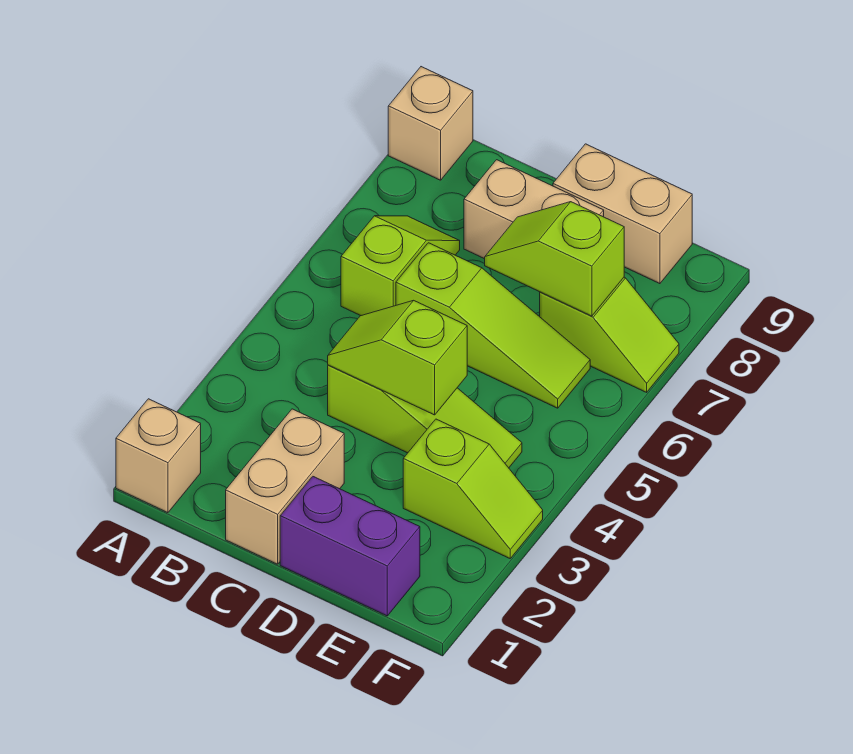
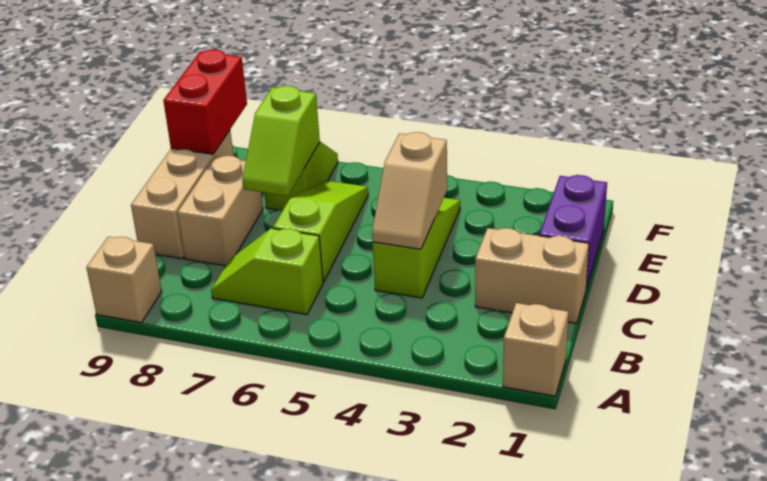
lime 1x2 slope [328,301,467,415] -> tan 1x2 slope [372,132,447,249]
tan 1x2 brick [553,144,692,284] -> tan 1x3 brick [131,131,233,259]
lime 1x2 slope [403,419,543,558] -> none
none -> red 1x2 brick [163,49,247,154]

